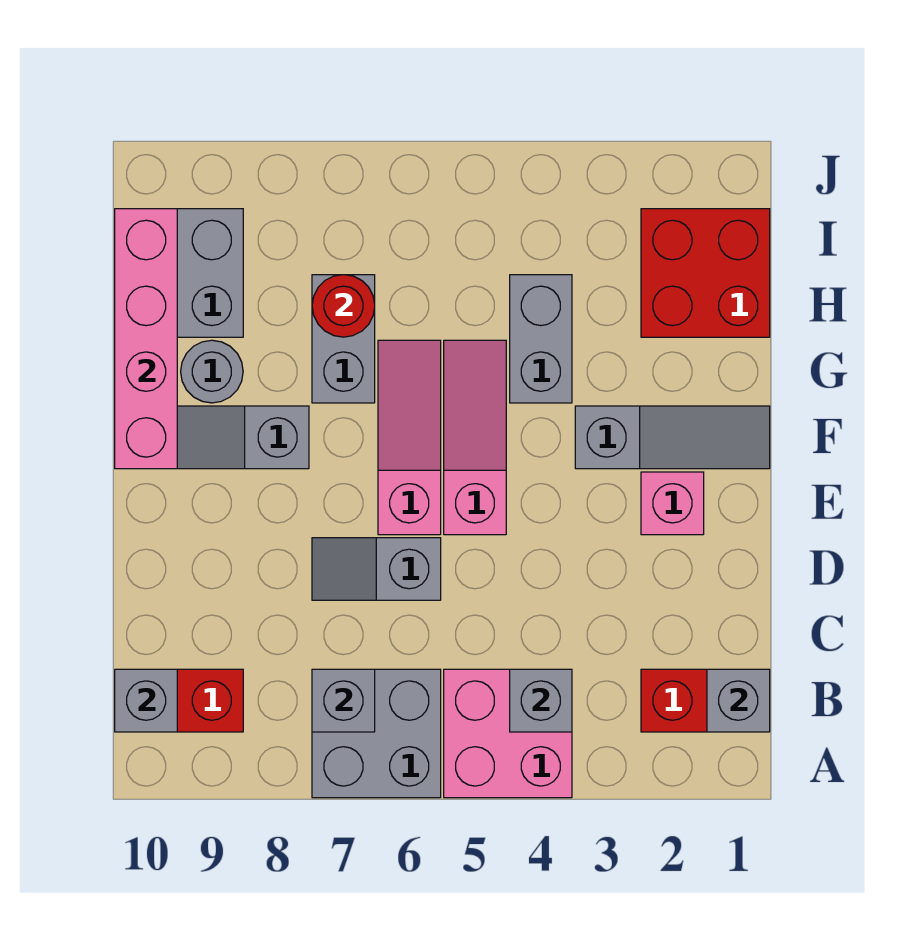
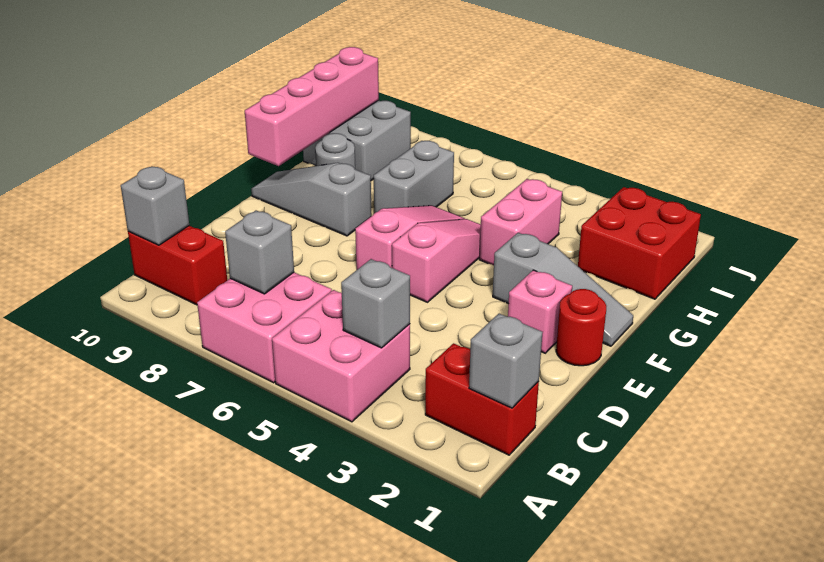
grey 2x2 brick [312,669,441,798] -> pink 2x2 brick [197,272,332,383]
grey 1x2 slope [312,538,441,600] -> none
grey 1x2 brick [510,275,572,403] -> pink 1x2 brick [479,179,562,266]
red 1x1 round brick [312,275,375,337] -> red 1x1 round brick moved to [556,289,606,366]

